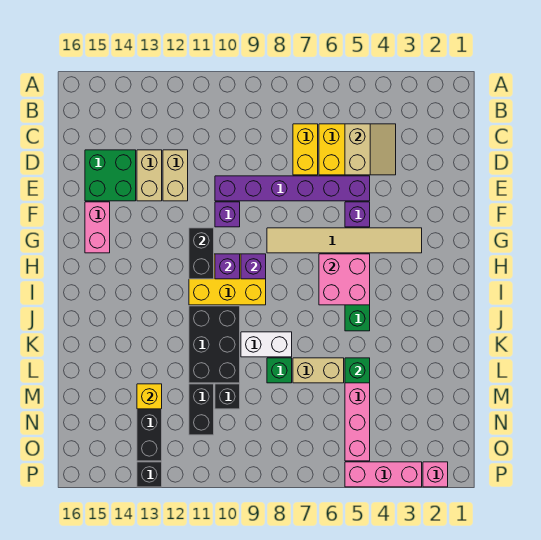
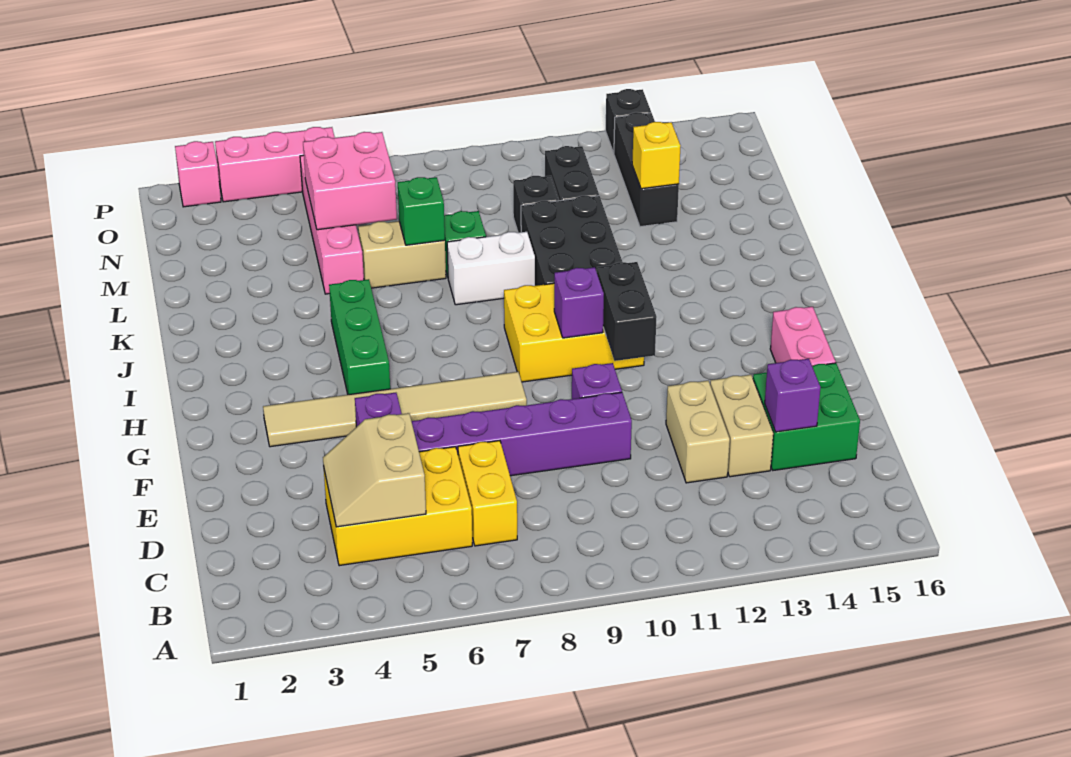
pink 2x2 brick [319,254,370,305] -> pink 2x2 brick moved to [303,132,397,230]
purple 1x1 brick [241,254,266,279] -> purple 1x1 brick moved to [765,359,821,432]
green 1x1 brick [345,358,370,383] -> green 1x1 brick moved to [398,177,445,245]

